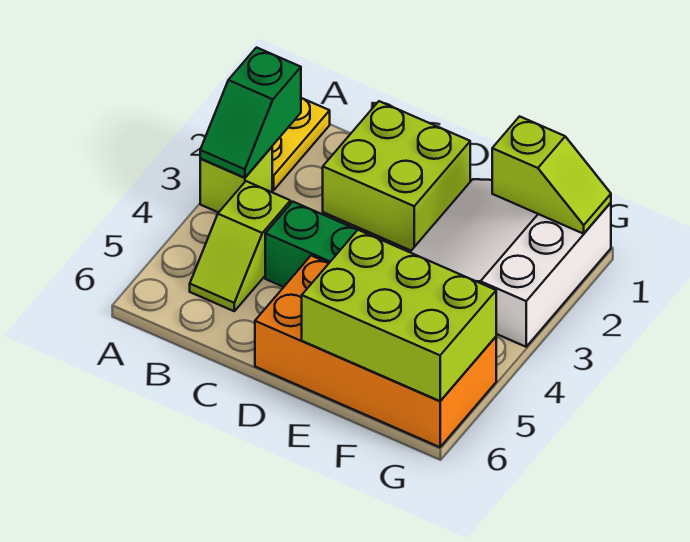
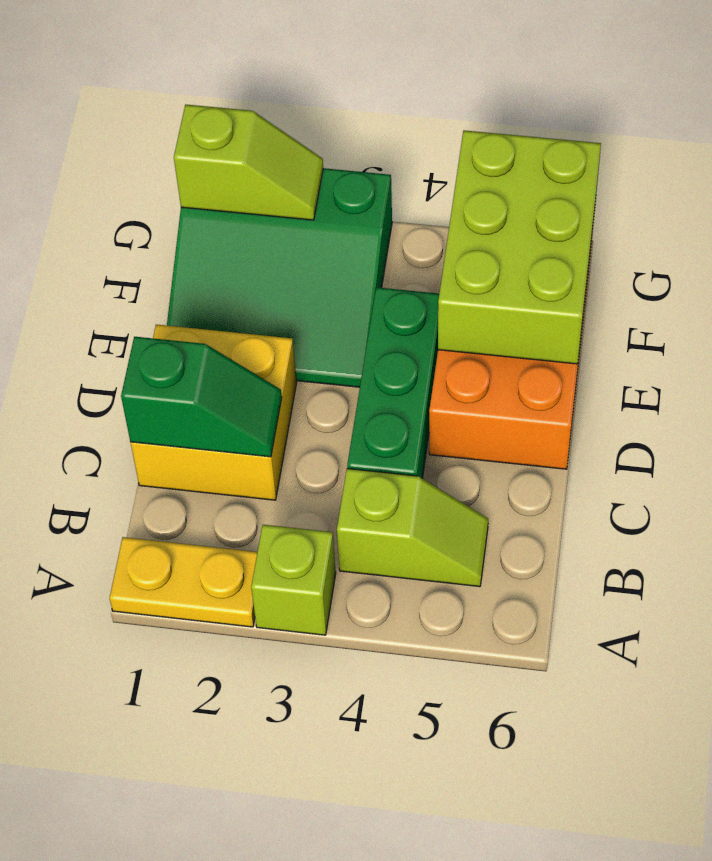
green 1x2 slope [200,48,301,178] -> green 1x2 slope moved to [121,337,282,457]
lime 2x2 brick [323,101,470,251] -> yellow 2x2 brick [131,325,296,500]
white 3x3 slope [410,179,611,347] -> green 3x3 slope [167,168,392,387]
lime 1x2 slope [492,116,611,234] -> lime 1x2 slope turned to [174,105,323,220]

